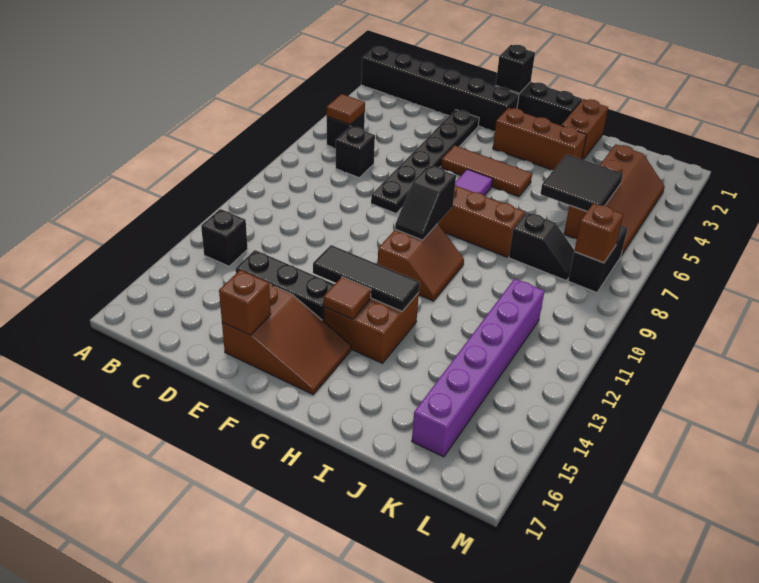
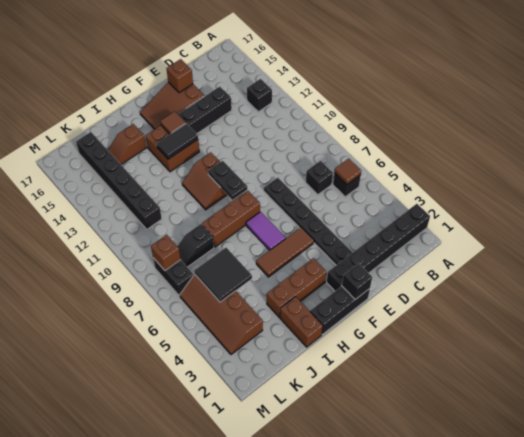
black 1x3 tile [313,245,420,311] -> black 1x2 tile [157,123,198,159]
black 1x2 slope [395,165,456,240] -> black 1x2 plate [208,161,247,200]
none -> brown 1x2 slope [108,124,146,165]
purple 1x6 brick [412,279,545,457] -> black 1x6 brick [76,132,162,229]

